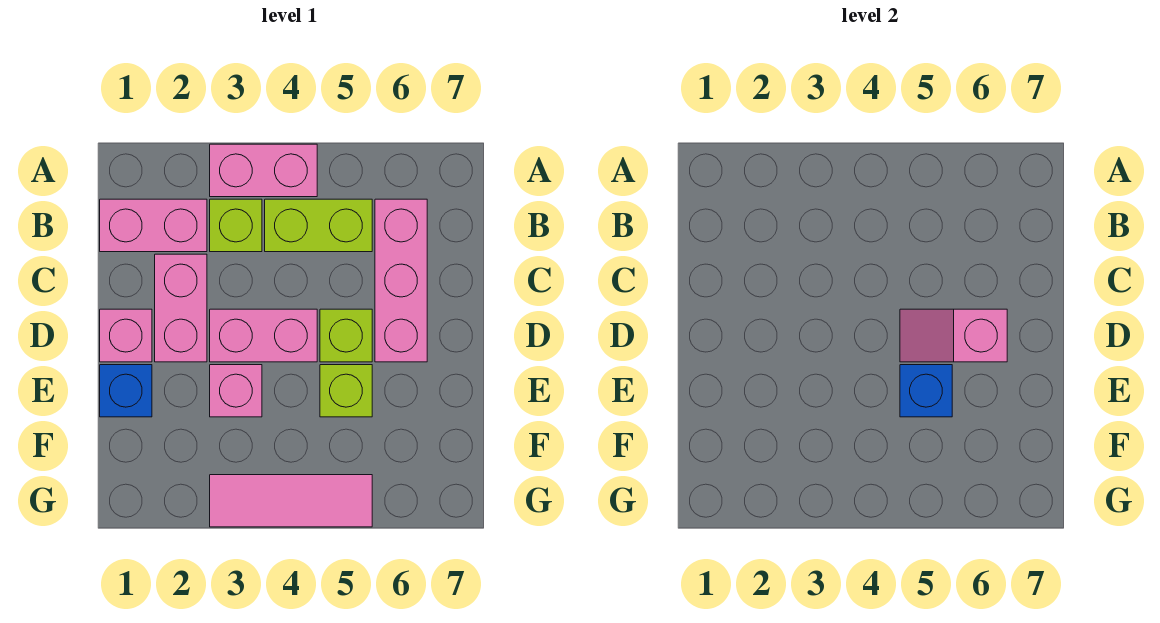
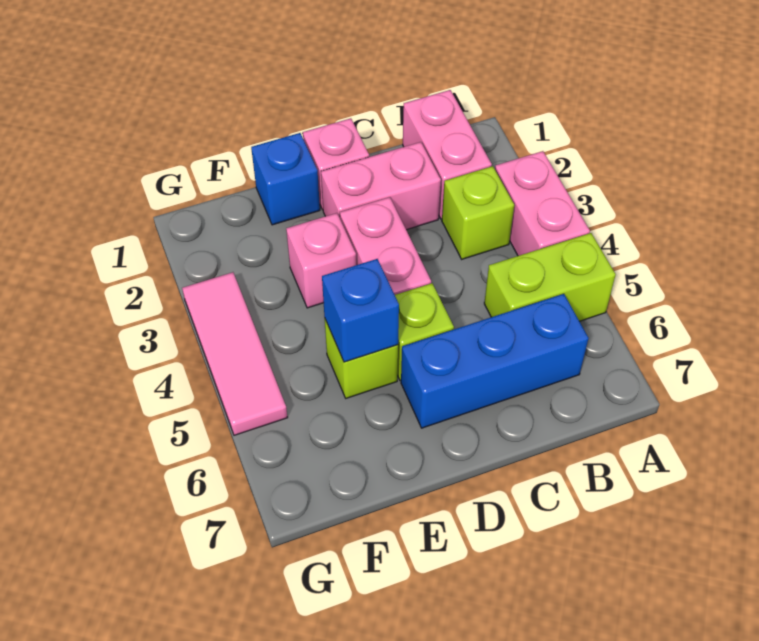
lime 1x2 brick [265,199,372,252] -> lime 1x2 brick turned to [484,233,616,321]
pink 1x3 brick [375,199,427,362] -> blue 1x3 brick [401,294,589,428]
pink 1x2 slope [900,309,1007,362] -> none

